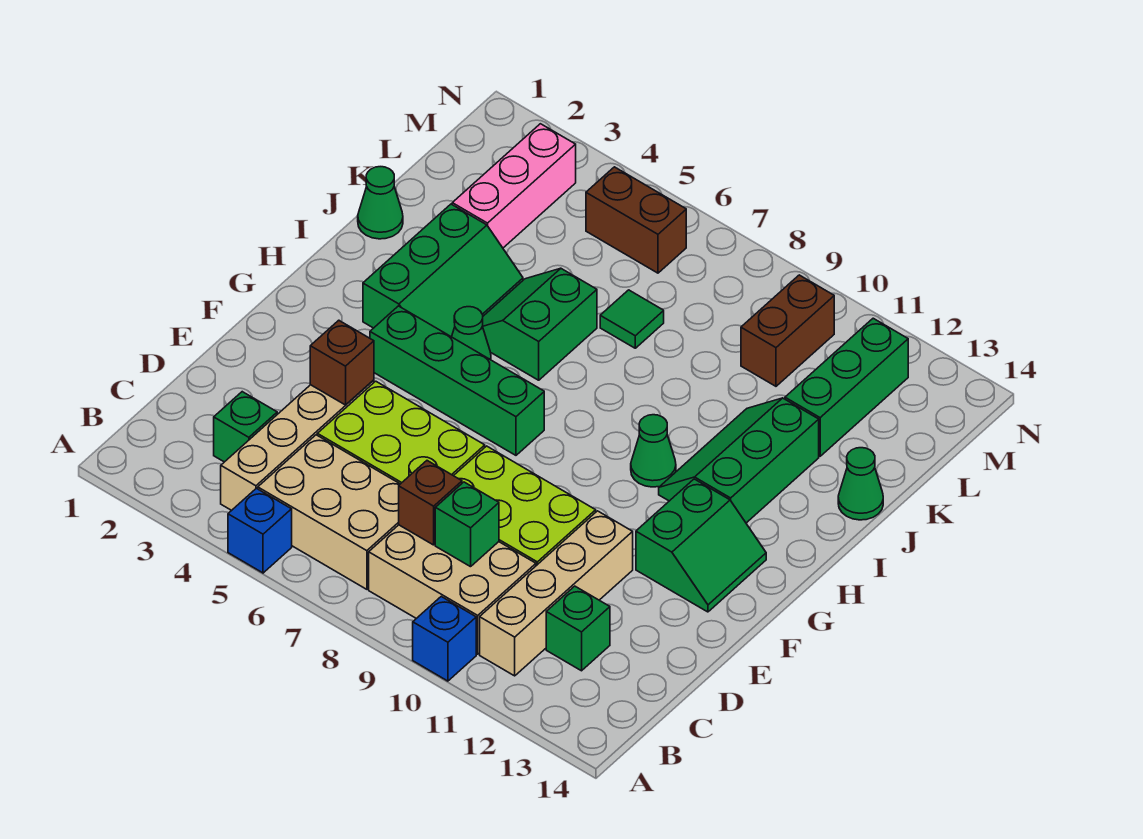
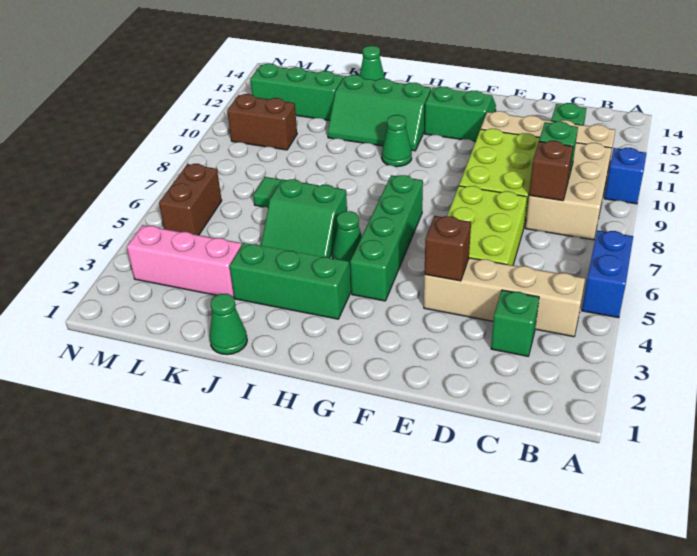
blue 1x1 brick [228,488,292,573] -> blue 1x2 brick [582,230,633,318]
tan 2x3 brick [258,435,400,589] -> none

